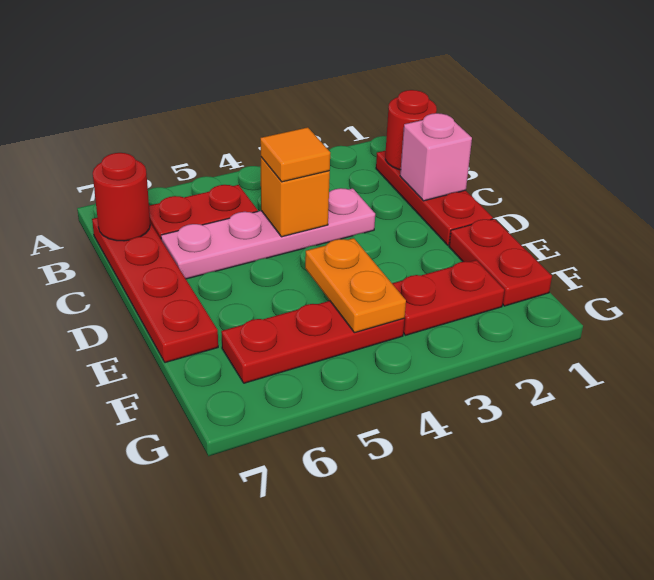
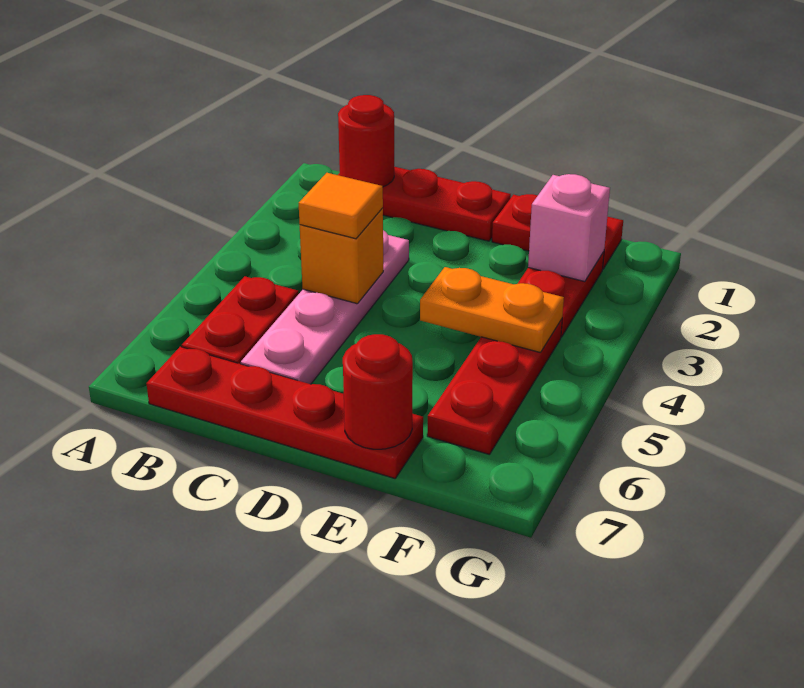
red 1x1 round brick [93,153,150,241] -> red 1x1 round brick moved to [343,334,413,449]
pink 1x1 brick [400,113,472,201] -> pink 1x1 brick moved to [528,174,610,282]

